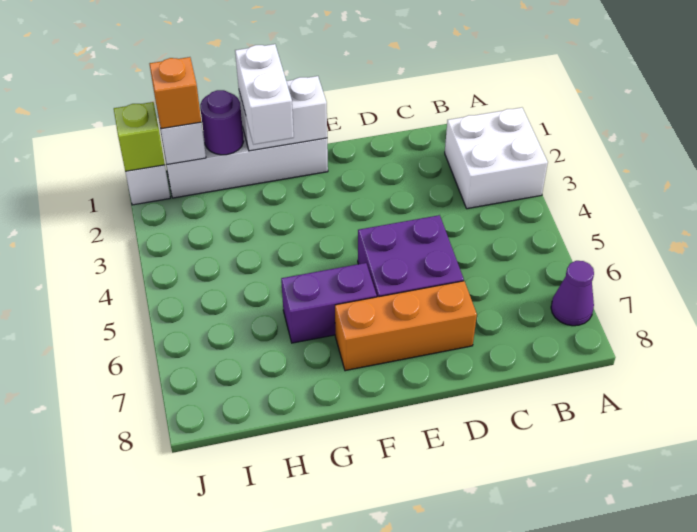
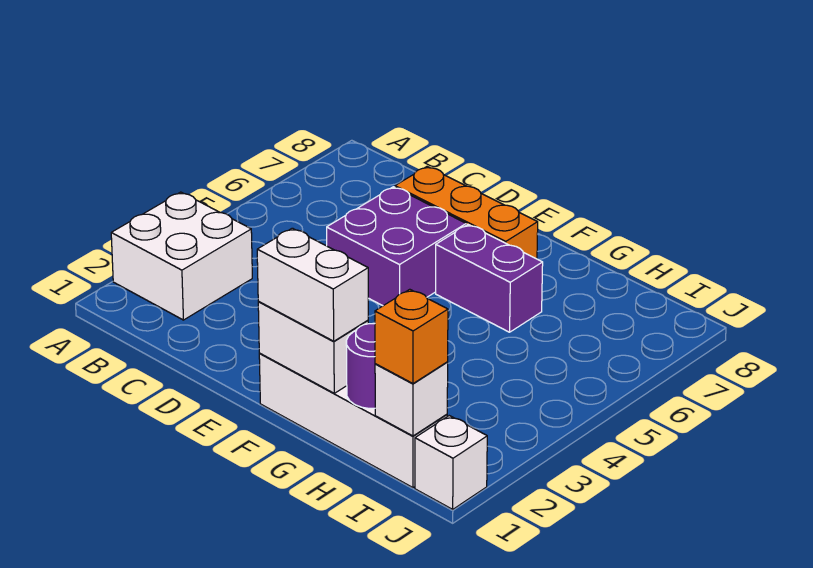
purple 1x1 cone [551,261,594,326] -> none
white 1x2 brick [235,44,294,145] -> white 1x2 brick turned to [257,228,368,341]
lime 1x1 brick [114,102,165,171] -> none

